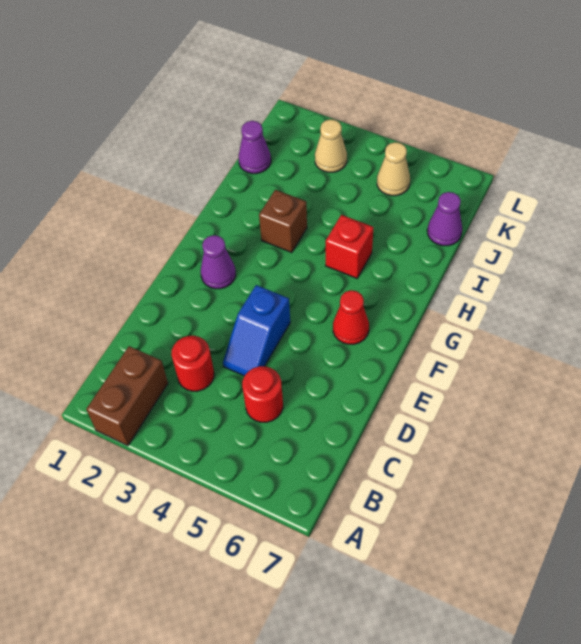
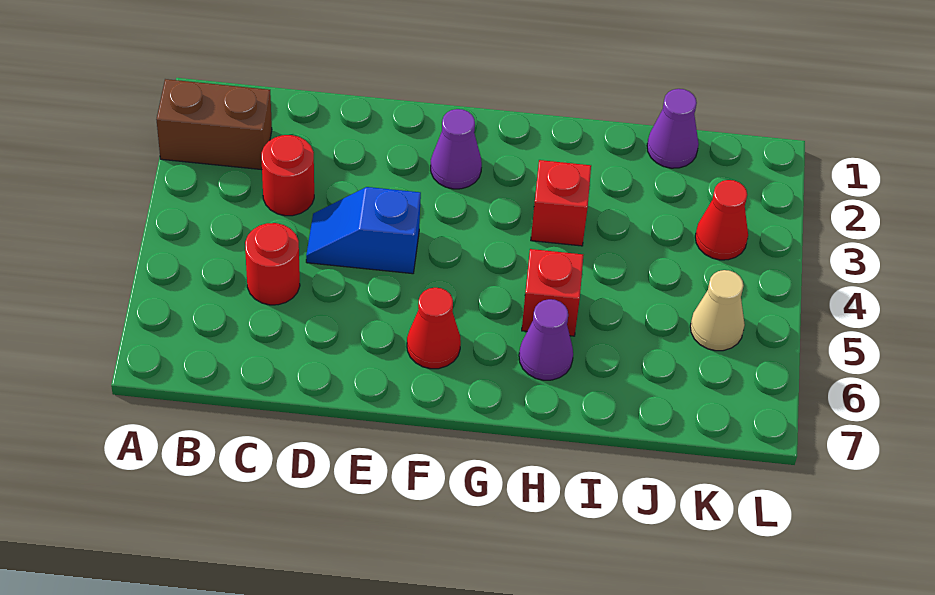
brown 1x1 brick [259,190,307,252] -> red 1x1 brick [531,160,591,246]
purple 1x1 cone [427,192,462,246] -> purple 1x1 cone moved to [519,299,573,380]
tan 1x1 cone [315,119,347,172] -> red 1x1 cone [695,180,748,260]

